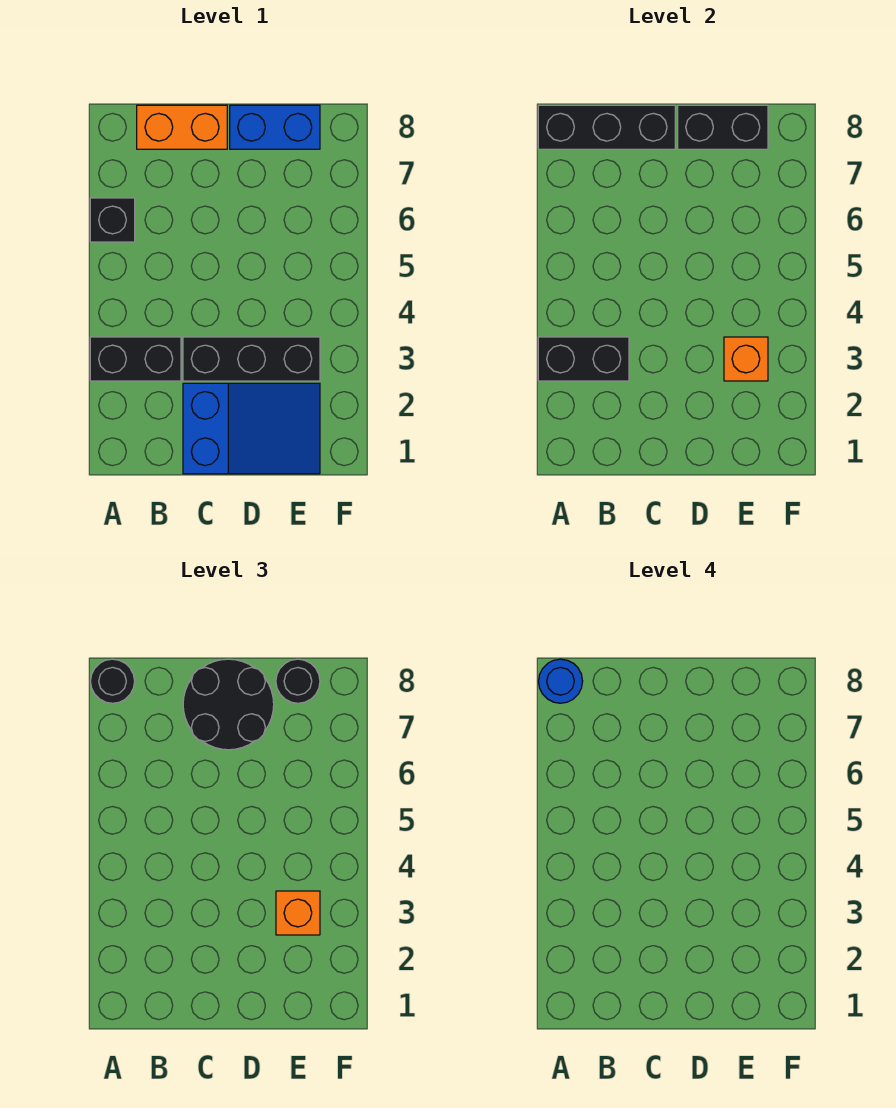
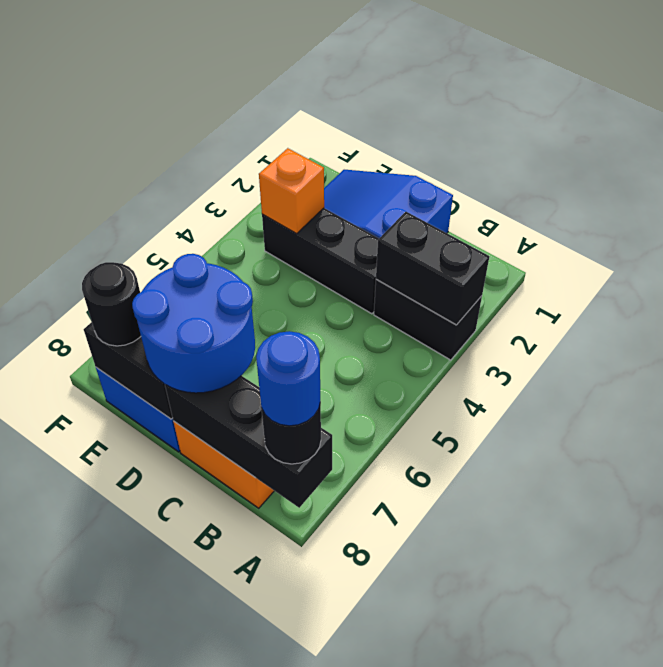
black 1x1 brick [90,198,135,242] -> none
black 2x2 round brick [183,659,274,750] -> blue 2x2 round brick [132,254,255,393]
orange 1x1 brick [276,891,320,935] -> none

